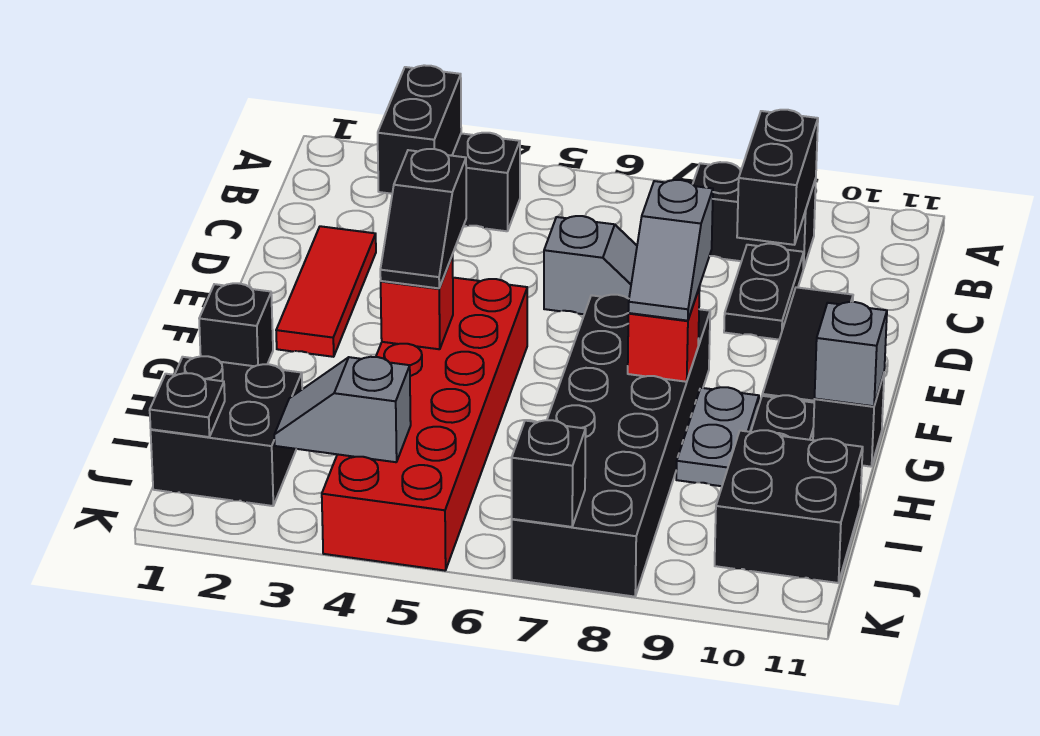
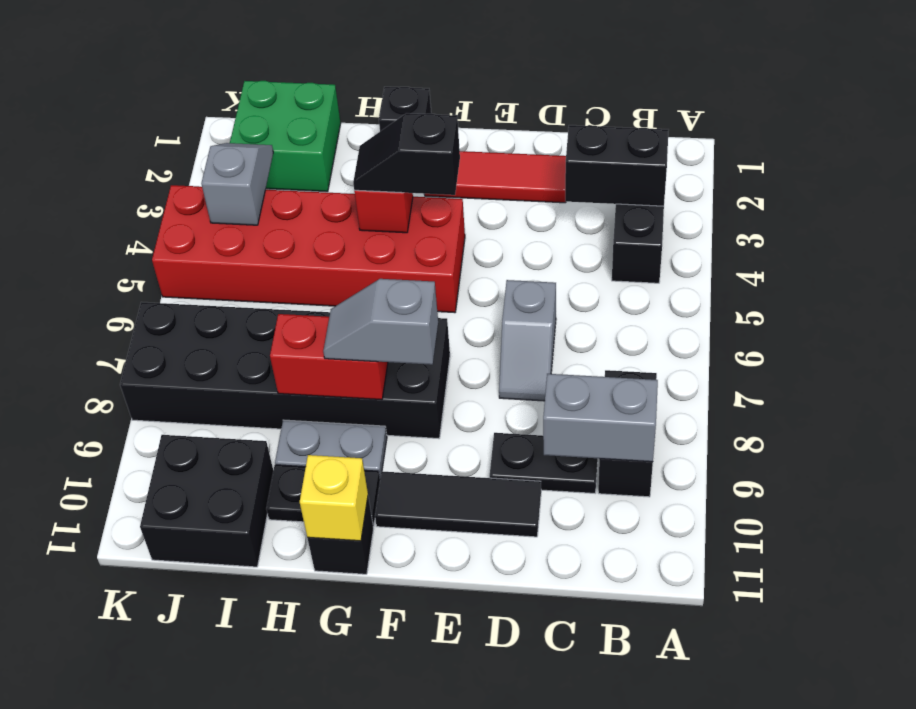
black 1x2 brick [737,110,818,245] -> grey 1x2 brick [543,374,658,462]
red 1x1 brick [628,287,700,382] -> red 1x2 brick [270,314,388,400]
grey 1x1 brick [815,302,887,406] -> yellow 1x1 brick [300,455,368,541]
black 2x2 brick [151,356,302,506] -> green 2x2 brick [230,81,341,192]
black 1x1 plate [150,373,225,437] -> none
black 1x1 brick [512,420,586,527] -> none

